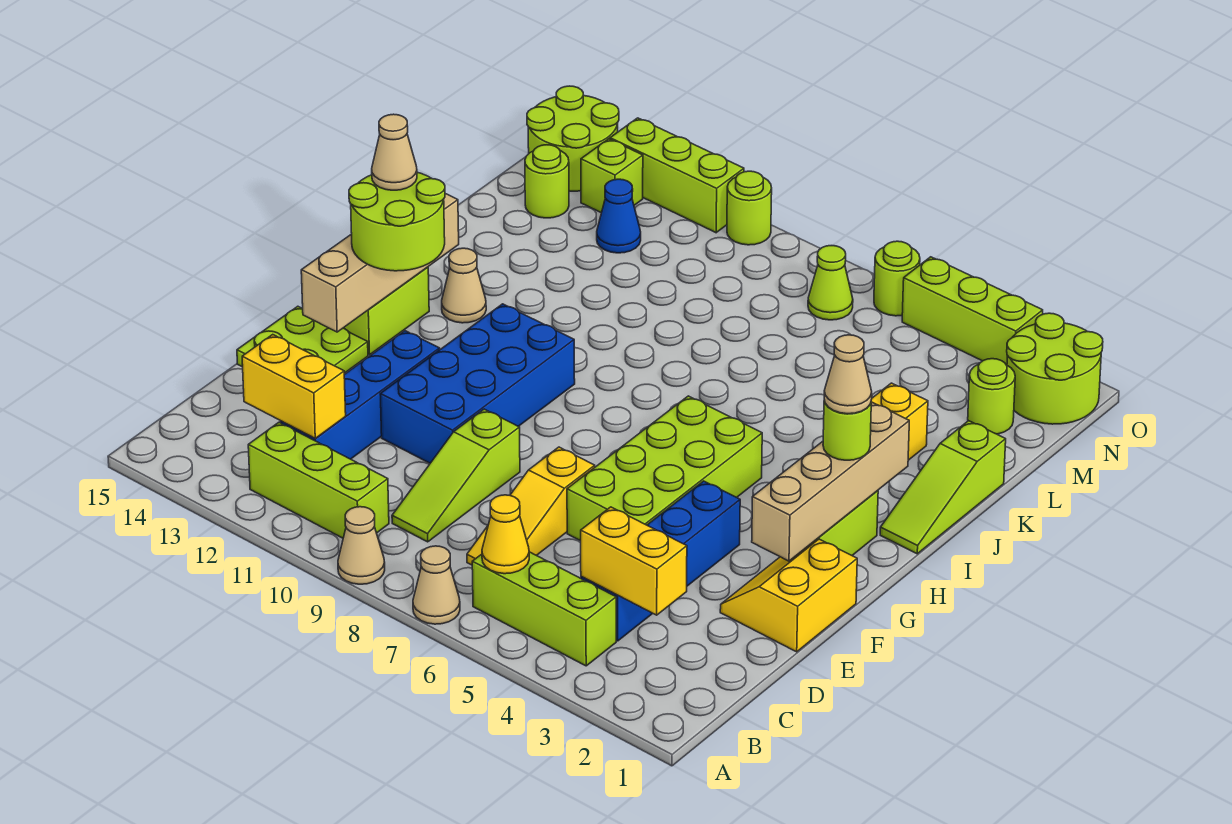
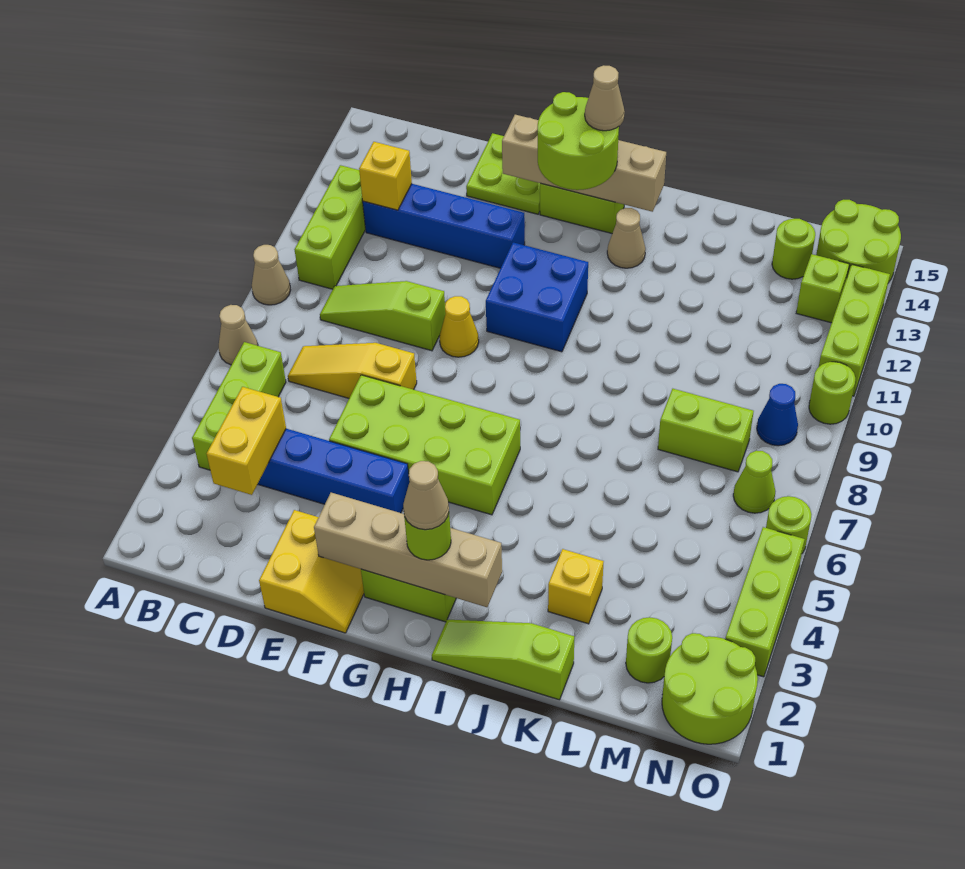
yellow 1x1 cone [482,495,529,574] -> yellow 1x1 cone moved to [439,296,479,357]
yellow 1x2 brick [242,335,346,439] -> yellow 1x1 brick [359,142,412,210]
yellow 2x2 slope [720,539,857,652] -> yellow 2x2 slope turned to [259,510,364,633]
blue 2x4 brick [380,304,575,463] -> blue 2x2 brick [486,242,588,352]
none -> lime 1x2 brick [658,389,754,472]
blue 1x1 cone [597,179,641,253] -> blue 1x1 cone moved to [757,384,798,446]

